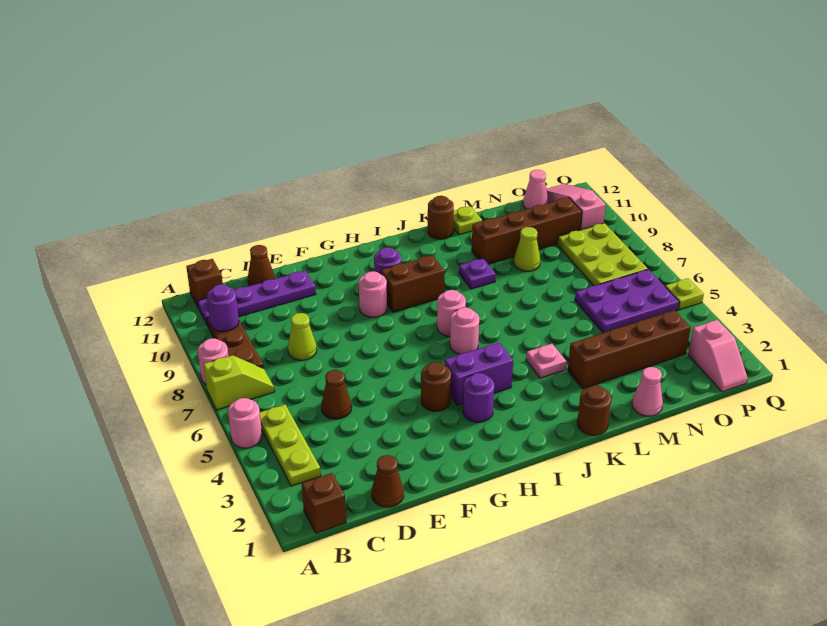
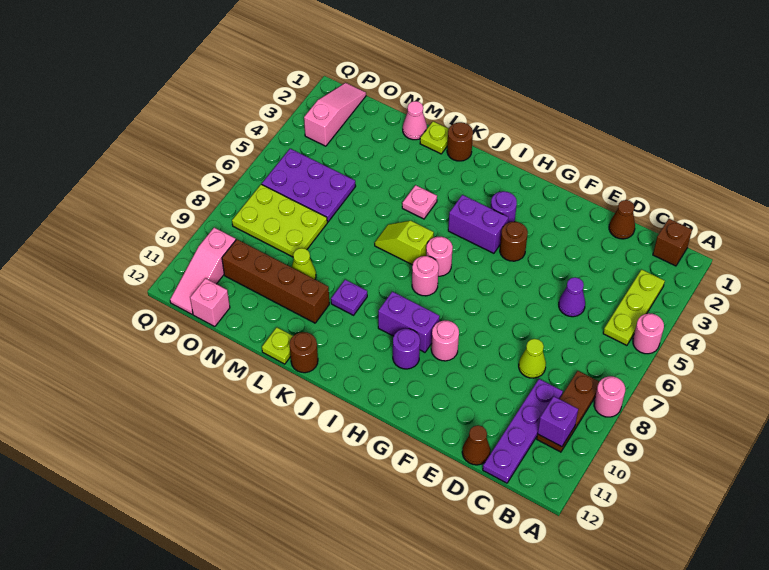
lime 1x2 slope [204,355,275,410] -> lime 1x2 slope moved to [375,221,434,265]
purple 1x1 round brick [207,284,239,332] -> purple 1x1 brick [538,396,578,447]
purple 1x4 plate [198,271,316,325] -> purple 1x4 plate turned to [483,379,563,483]
brown 1x1 brick [186,259,223,308] -> none
brown 1x1 cone [321,370,352,419] -> purple 1x1 cone [559,277,585,317]
brown 1x2 brick [381,255,445,312] -> purple 1x2 brick [378,292,440,352]
brown 1x4 brick [568,310,691,389] -> none
lime 2x3 plate [557,223,648,286] -> lime 2x3 plate turned to [232,184,327,257]
pink 1x1 cone [523,170,548,209] -> pink 1x1 brick [190,278,230,327]
pink 1x2 slope [688,320,748,392] -> pink 1x3 slope [304,83,366,146]
lime 1x1 plate [665,278,704,310] -> lime 1x1 plate moved to [420,122,448,154]

